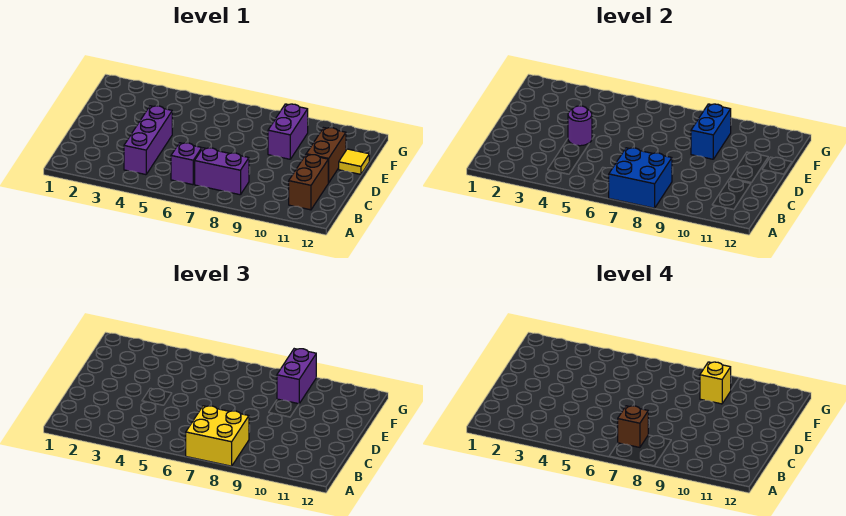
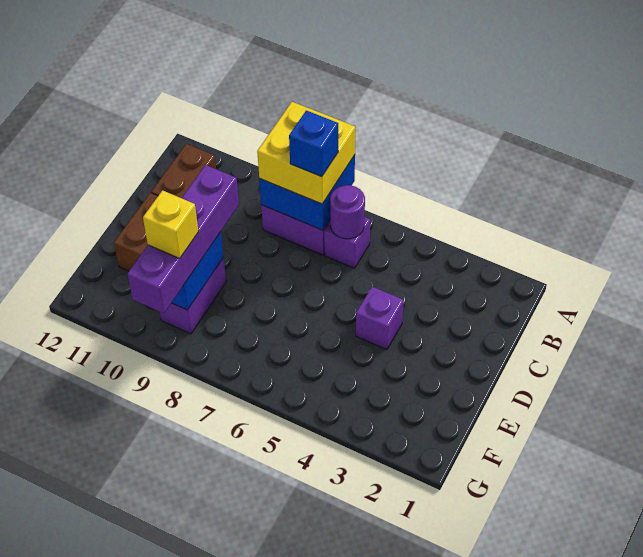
purple 1x3 brick [124,106,172,175] -> purple 1x1 brick [356,287,404,350]
brown 1x1 brick [618,406,648,447] -> blue 1x1 brick [289,110,338,177]
purple 1x1 round brick [568,106,592,146] -> purple 1x1 round brick moved to [330,185,365,239]
yellow 1x1 tile [339,149,369,174] -> none
purple 1x2 brick [277,349,316,404] -> purple 1x4 brick [127,165,239,313]

